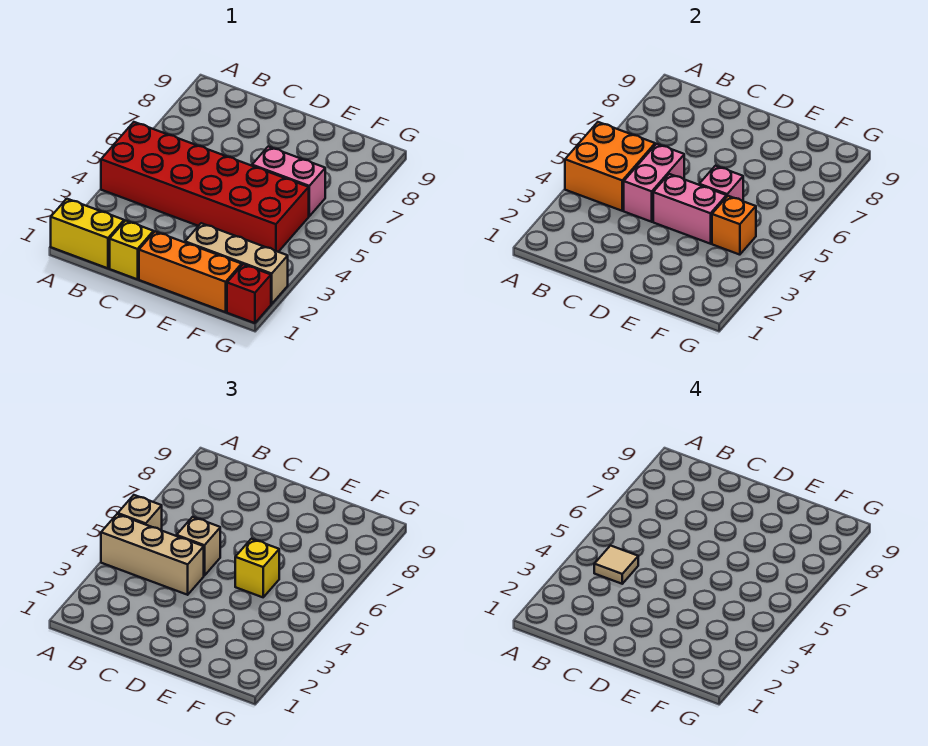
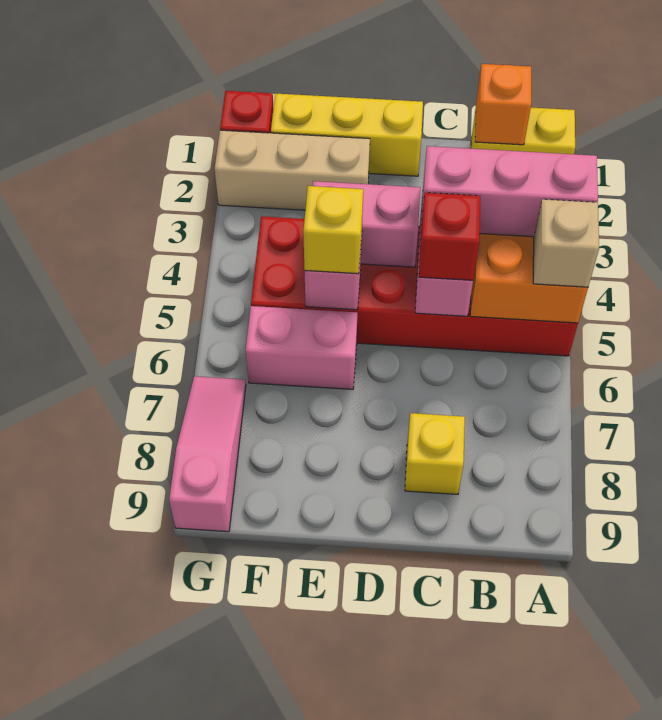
tan 1x3 brick [101,514,204,595] -> pink 1x3 brick [421,146,598,237]
tan 1x1 tile [594,546,638,584] -> none
yellow 1x1 brick [110,221,153,279] -> yellow 1x1 brick moved to [405,413,465,494]
tan 1x1 brick [177,517,220,576] -> red 1x1 brick [419,193,480,280]
orange 1x3 brick [139,232,242,312] -> yellow 1x3 brick [271,93,423,176]
orange 1x1 brick [712,196,756,255] -> orange 1x1 brick moved to [475,64,531,145]
none -> pink 1x3 slope [169,376,246,532]

